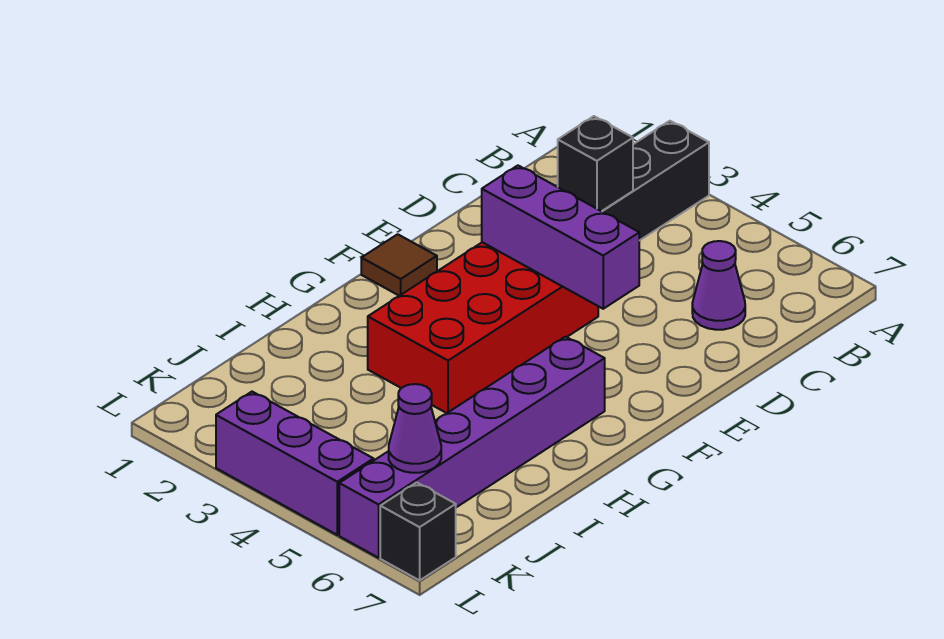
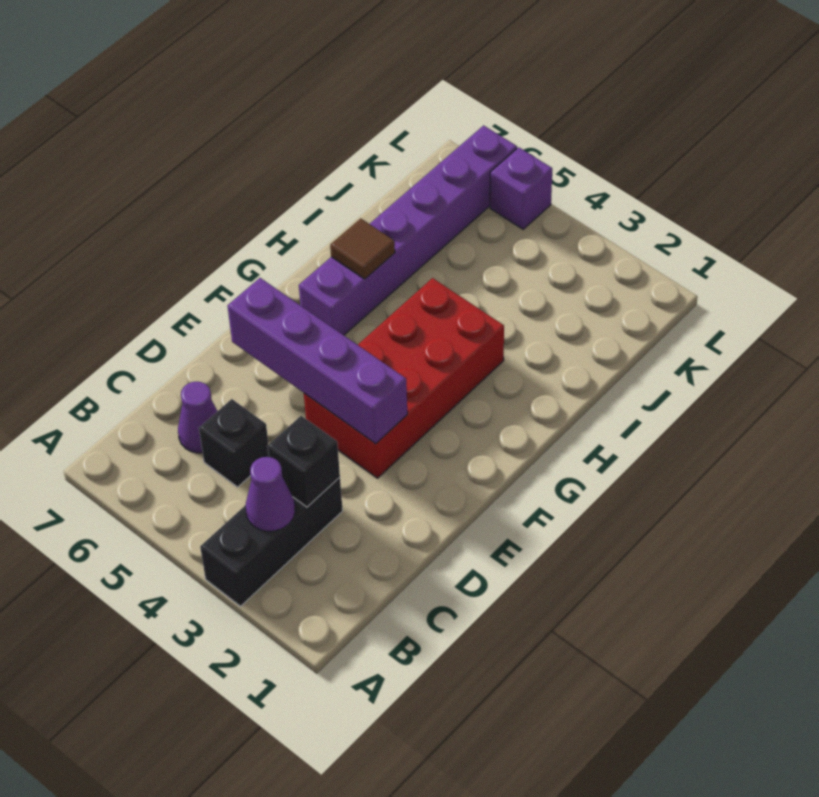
purple 1x3 brick [482,166,639,309] -> purple 1x4 brick [228,278,407,444]
brown 1x1 tile [361,234,437,296] -> brown 1x1 tile moved to [330,219,395,279]
purple 1x1 cone [389,384,441,473] -> purple 1x1 cone moved to [246,457,295,531]
purple 1x3 brick [216,392,374,535] -> purple 1x1 brick [490,147,552,229]
black 1x1 brick [380,482,456,580] -> black 1x1 brick moved to [199,399,269,487]

